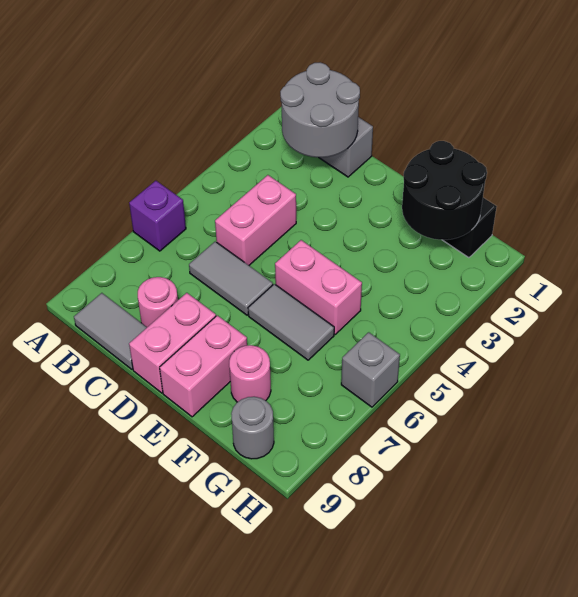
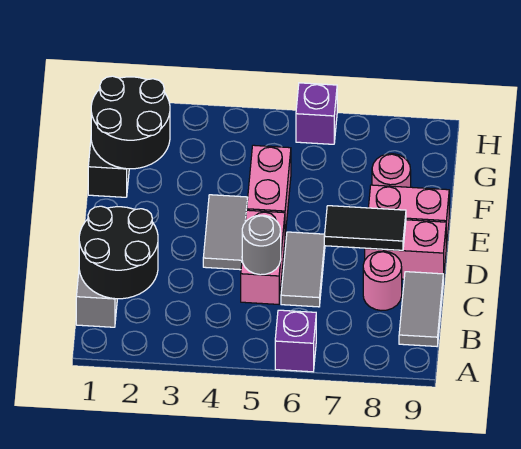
grey 2x2 round brick [280,62,360,158] -> black 2x2 round brick [79,206,158,299]
pink 1x2 brick [215,175,296,265] -> pink 1x2 brick turned to [241,210,285,304]
none -> black 1x2 tile [324,206,406,250]
grey 1x2 tile [248,284,334,360] -> grey 1x2 tile moved to [203,195,248,270]
grey 1x1 round brick [231,397,274,459] -> grey 1x1 round brick moved to [242,215,281,275]
grey 1x1 brick [341,332,400,407] -> purple 1x1 brick [296,83,337,144]

